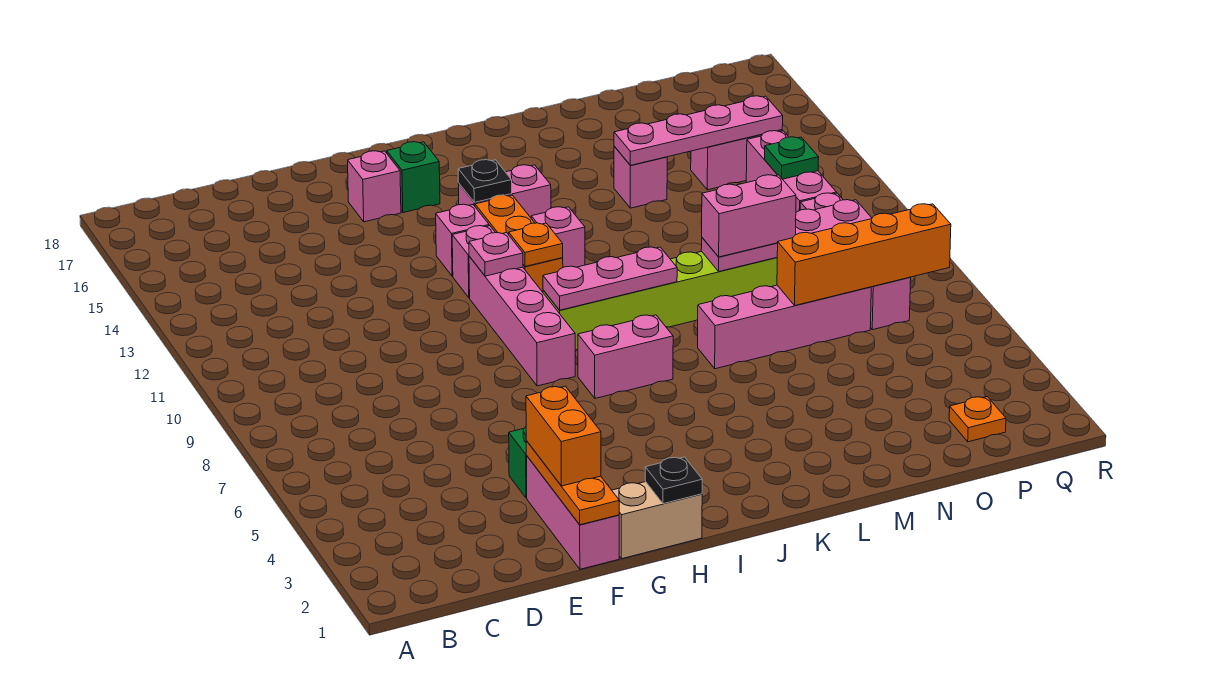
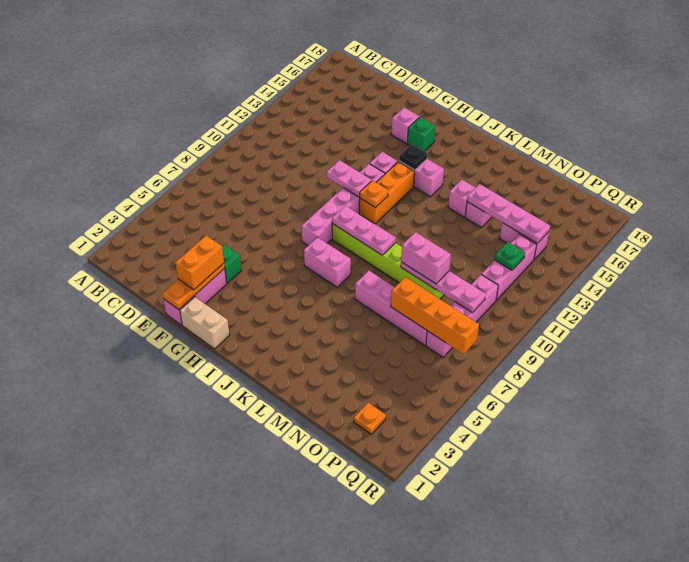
black 1x1 plate [645,457,702,504] -> none
pink 1x1 plate [469,233,523,276] -> pink 1x2 plate [327,160,372,197]
pink 1x1 brick [531,207,585,268] -> pink 1x1 brick moved to [448,180,476,217]

